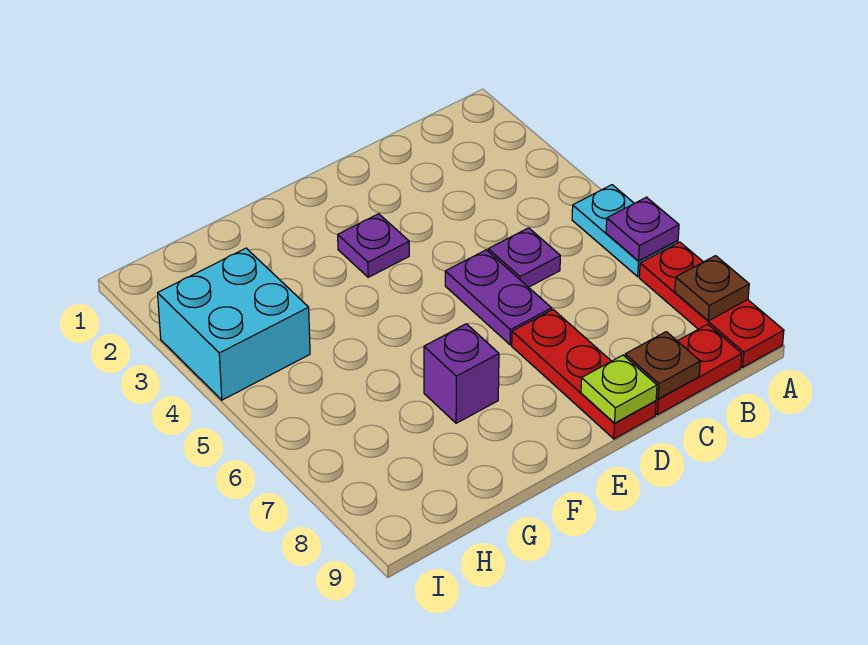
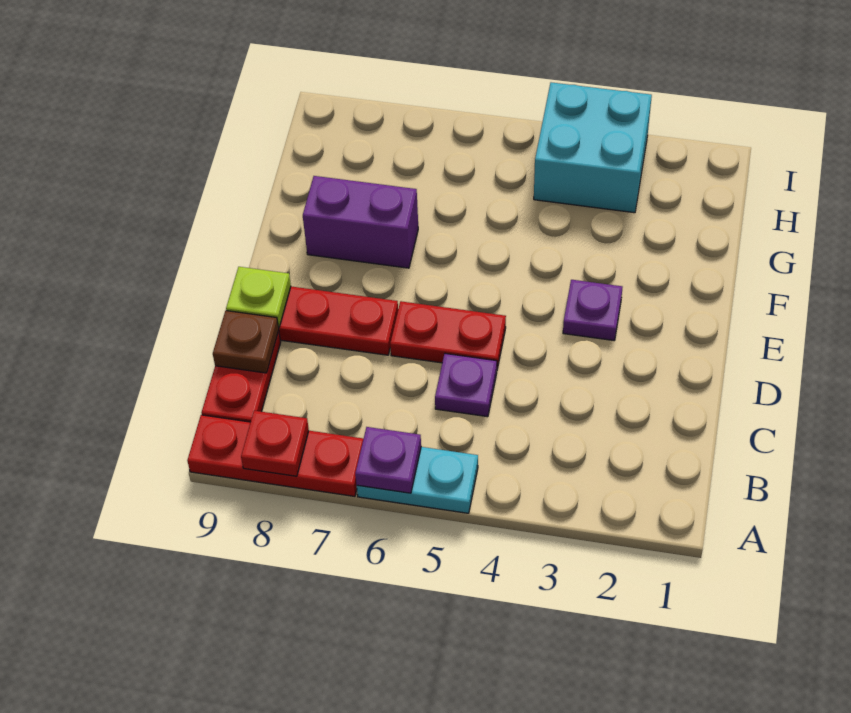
brown 1x1 plate [675,256,749,321] -> red 1x1 plate [241,411,309,476]
purple 1x2 plate [445,250,552,345] -> red 1x2 plate [390,301,506,369]
purple 1x1 brick [424,324,499,423] -> purple 1x2 brick [303,176,418,268]

